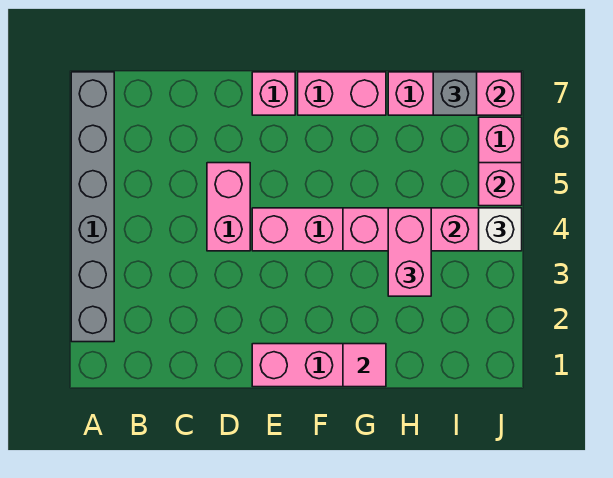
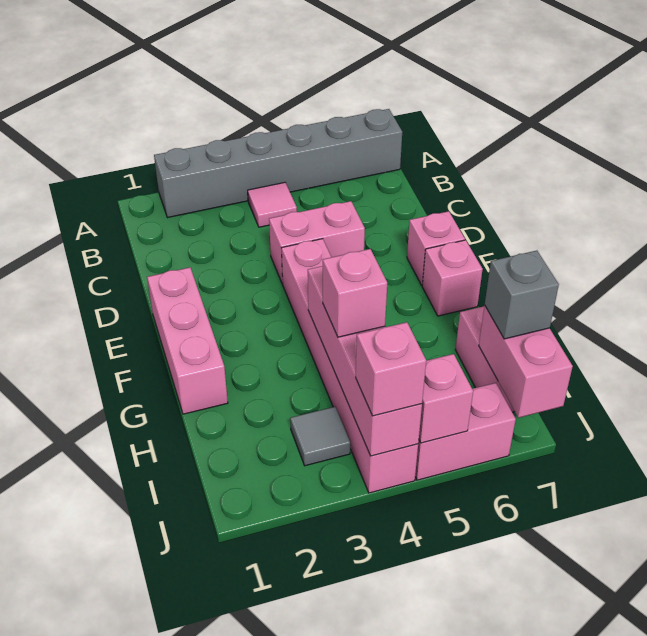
pink 1x2 brick [298,72,386,115] -> pink 1x1 brick [422,240,483,316]
pink 1x1 tile [343,344,386,387] -> pink 1x1 tile moved to [248,182,297,227]
pink 1x2 brick [388,208,431,296] -> pink 1x1 brick [323,249,387,337]
none -> grey 1x1 tile [290,407,350,466]
white 1x1 brick [479,208,522,251] -> pink 1x1 brick [356,322,426,416]

